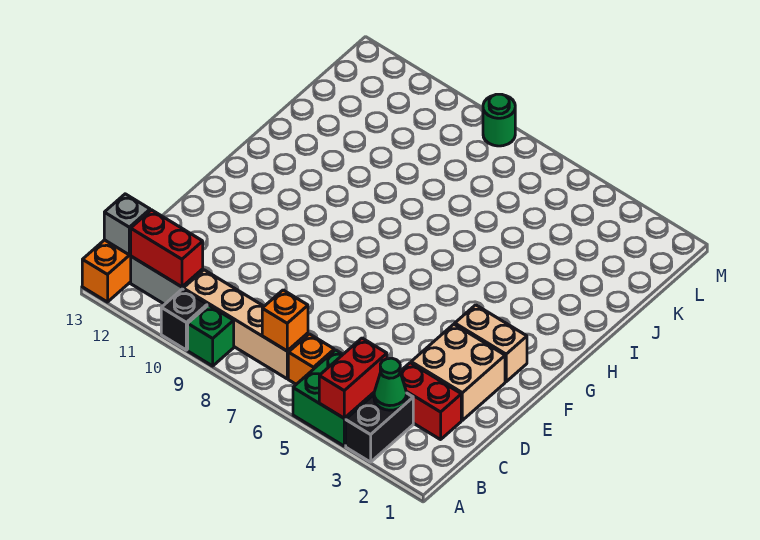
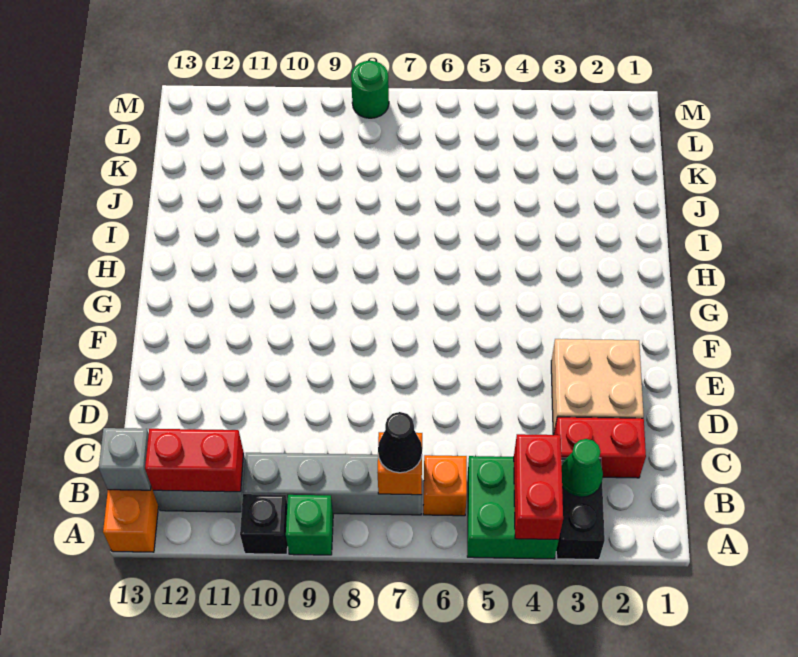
tan 1x4 brick [183,270,308,379] -> grey 1x4 brick [243,453,422,515]
none -> black 1x1 cone [378,412,422,473]
tan 1x2 brick [455,305,527,382] -> none

